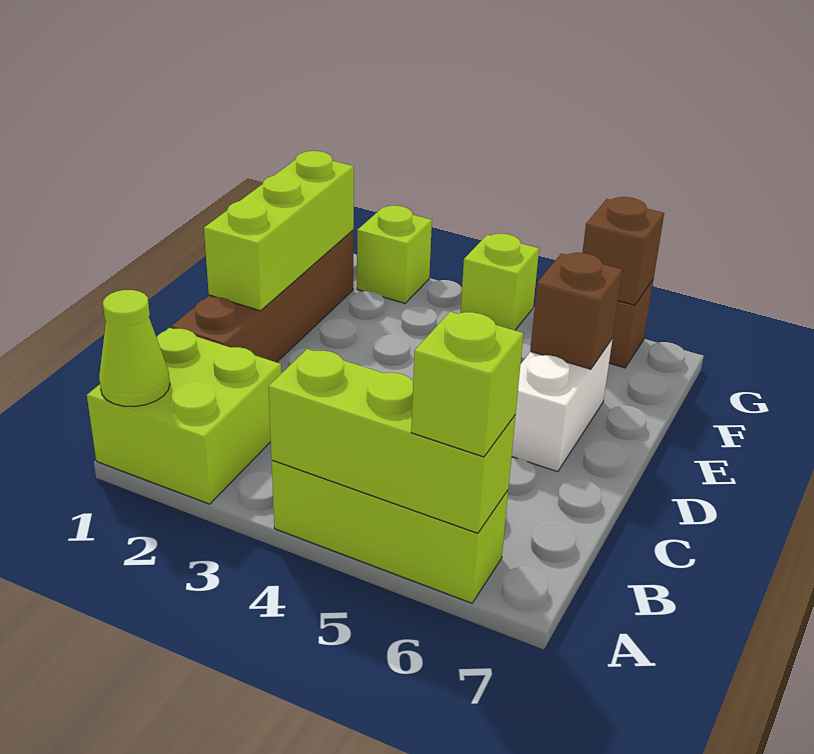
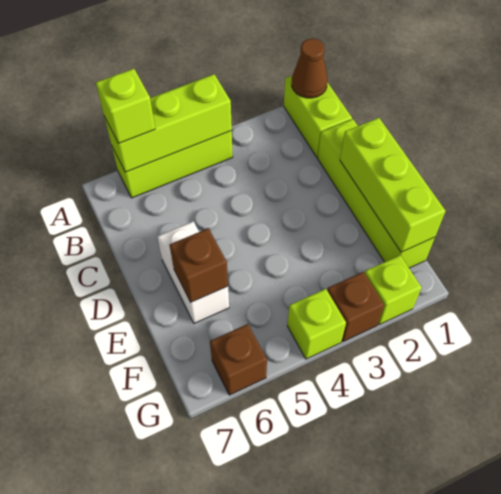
lime 2x2 brick [87,328,281,504] -> lime 1x2 brick [284,76,352,157]
lime 1x1 cone [99,290,170,407] -> brown 1x1 cone [292,39,328,98]
brown 1x4 brick [171,231,353,362] -> lime 1x4 brick [318,119,435,268]
brown 1x1 brick [582,197,664,305] -> brown 1x1 brick moved to [327,272,384,342]

